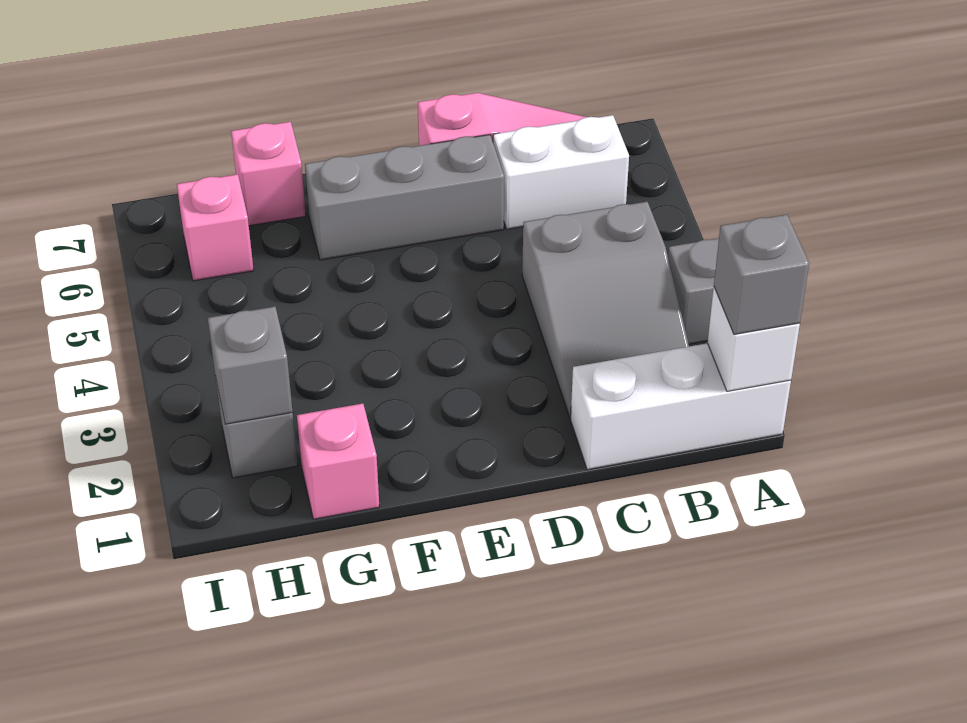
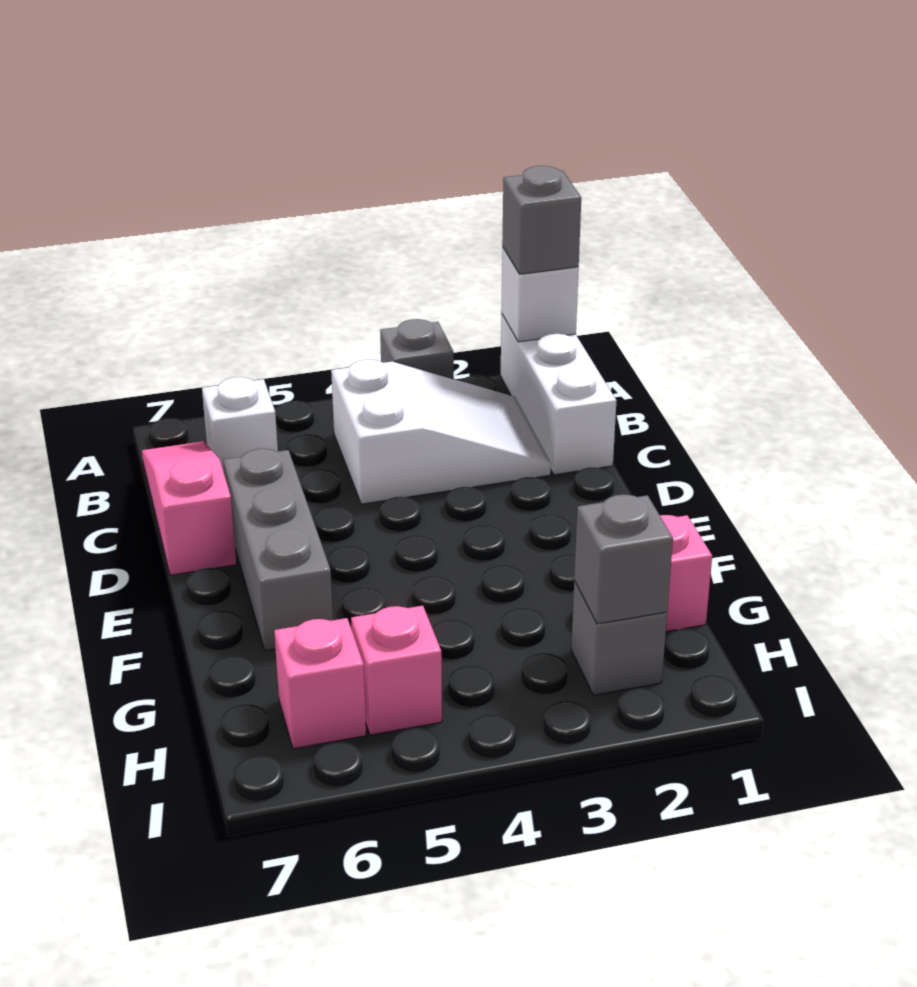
grey 2x3 slope [522,202,689,418] -> white 2x3 slope [331,359,551,504]
white 1x2 brick [493,115,629,229] -> white 1x1 brick [202,377,278,472]
pink 1x1 brick [231,122,306,226] -> pink 1x1 brick moved to [351,606,442,735]

